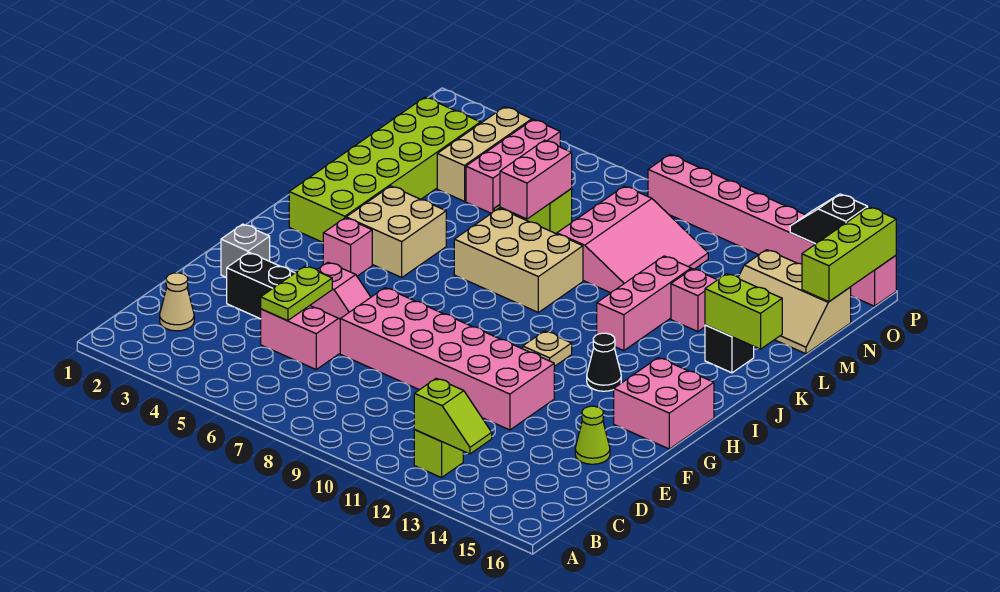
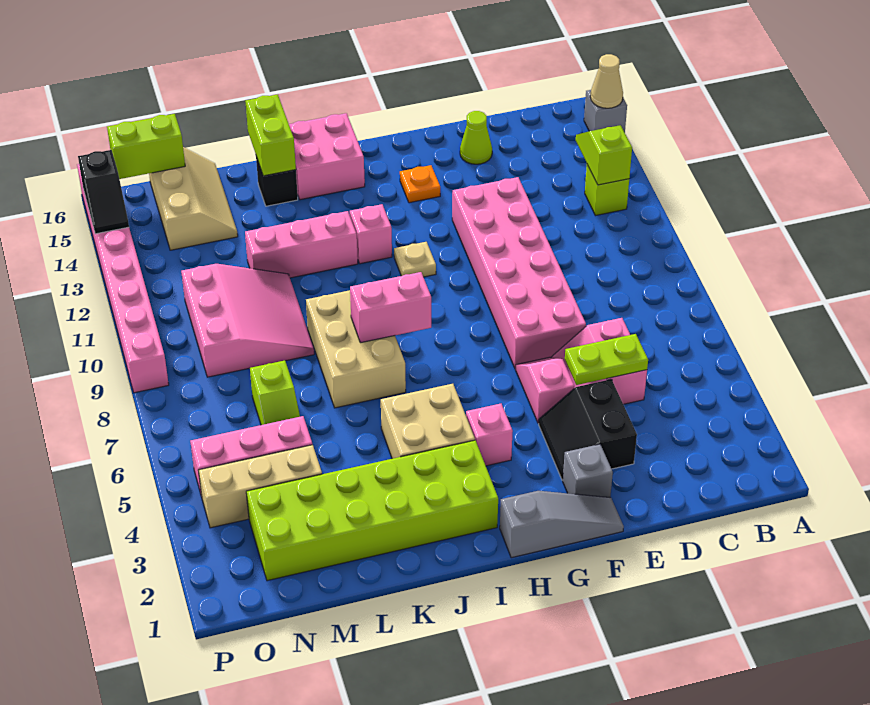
none -> grey 1x1 brick [584,90,627,133]
tan 1x1 cone [160,273,194,331] -> tan 1x1 cone moved to [590,54,623,108]
none -> grey 1x3 slope [500,491,624,558]
none -> orange 1x1 plate [400,165,440,203]
pink 2x2 brick [614,358,714,449] -> pink 2x2 brick moved to [289,113,365,200]
black 1x1 cone [587,333,621,391] -> none
pink 1x2 brick [500,140,572,219] -> pink 1x2 brick moved to [350,272,431,343]
pink 3x3 slope [557,186,708,293] -> pink 3x3 slope turned to [181,264,314,377]
pink 1x1 brick [671,269,717,332] -> pink 1x1 brick moved to [350,204,392,264]
lime 1x3 brick [802,207,896,302] -> lime 1x2 brick [107,114,185,179]

